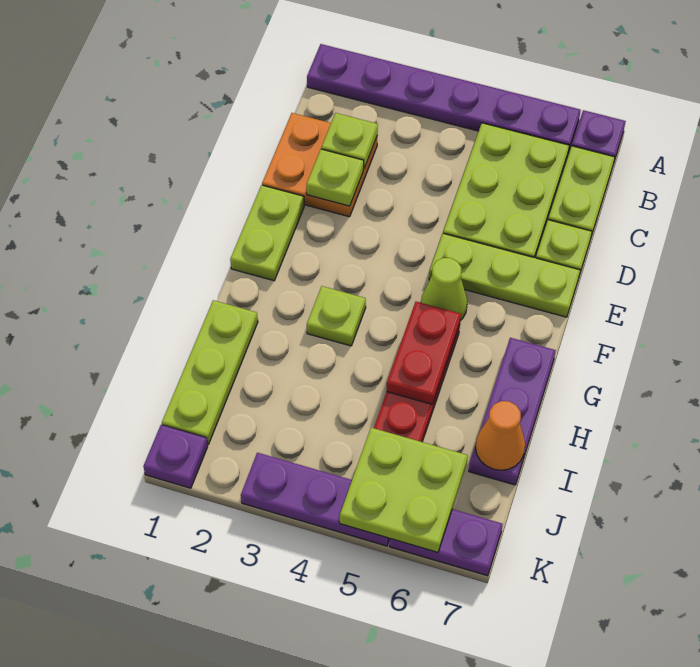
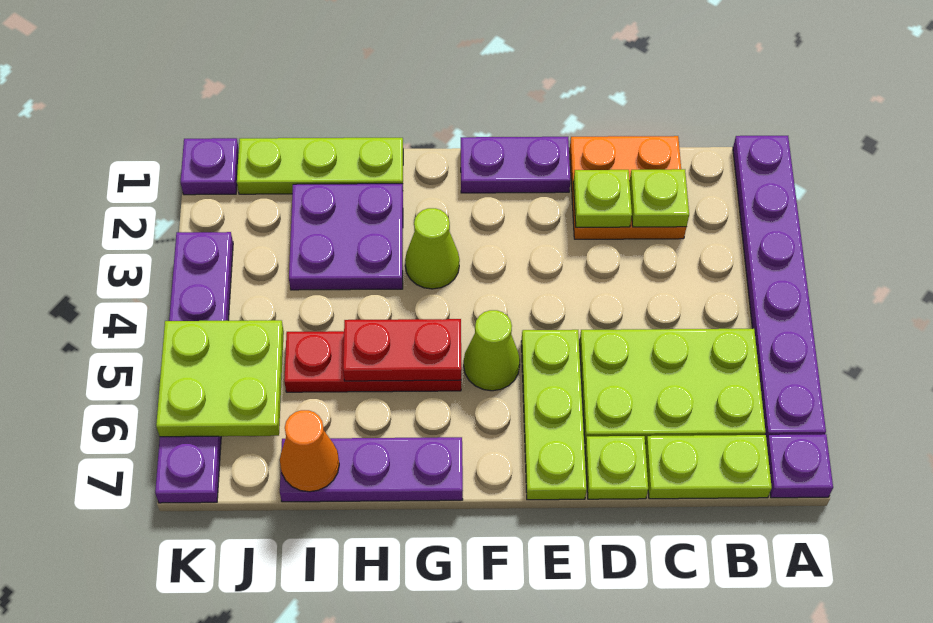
lime 1x2 plate [230,185,304,281] -> purple 1x2 plate [461,137,571,193]
lime 1x1 plate [307,286,366,346] -> lime 1x1 cone [405,208,460,289]
none -> purple 2x2 plate [289,184,403,290]

